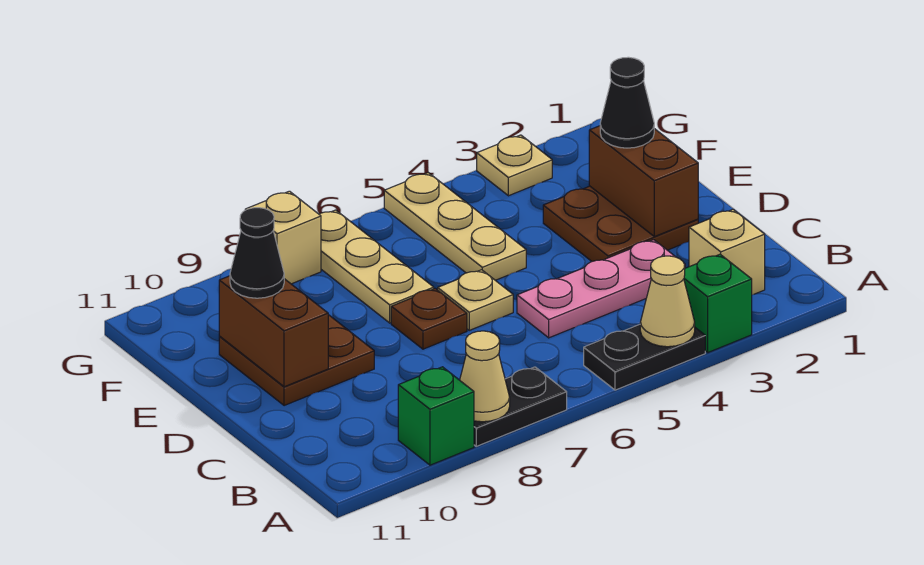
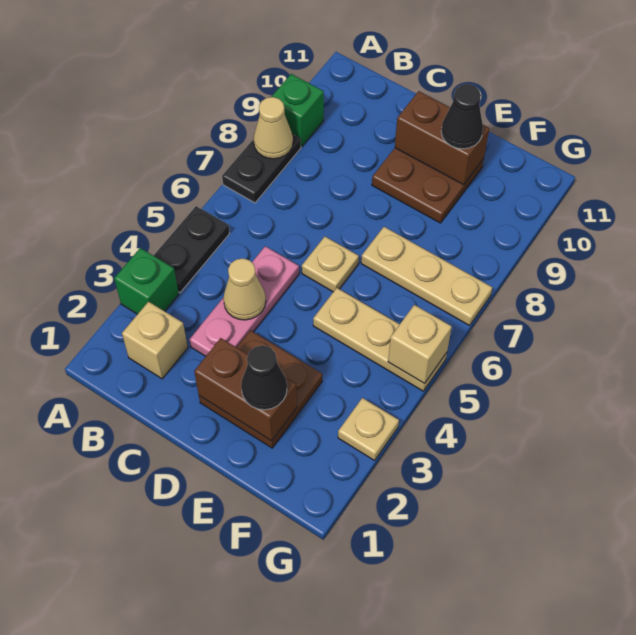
tan 1x1 cone [640,256,695,347] -> tan 1x1 cone moved to [223,258,266,320]
brown 1x1 plate [391,289,467,349] -> none
tan 1x1 brick [245,191,321,284] -> tan 1x1 brick moved to [388,305,452,383]

